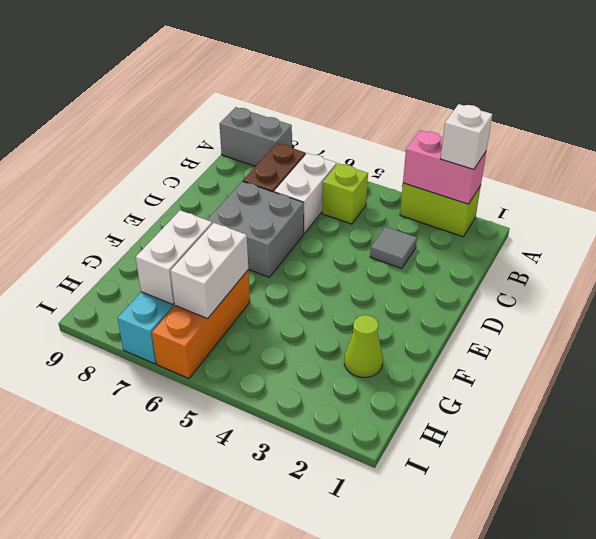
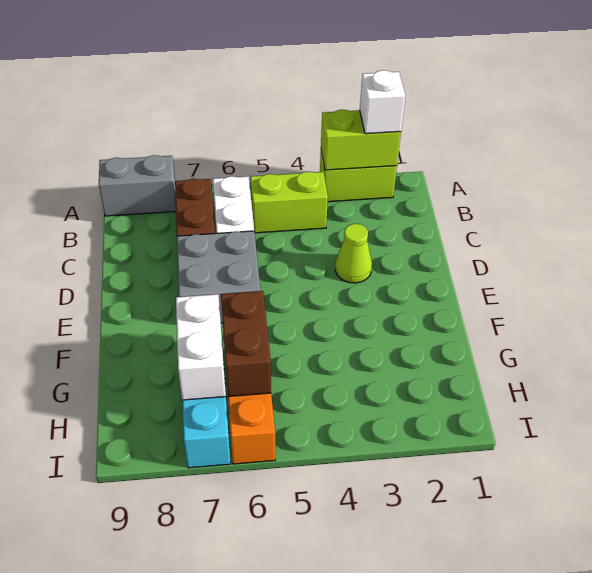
pink 1x2 brick [403,130,486,204] -> lime 1x2 brick [321,109,401,170]
lime 1x1 brick [322,163,368,224] -> lime 1x2 brick [251,172,328,233]
grey 1x1 tile [370,227,417,269] -> none
lime 1x1 cone [344,315,383,377] -> lime 1x1 cone moved to [335,224,372,283]
white 1x2 brick [171,223,248,319] -> brown 1x2 brick [221,291,271,396]

